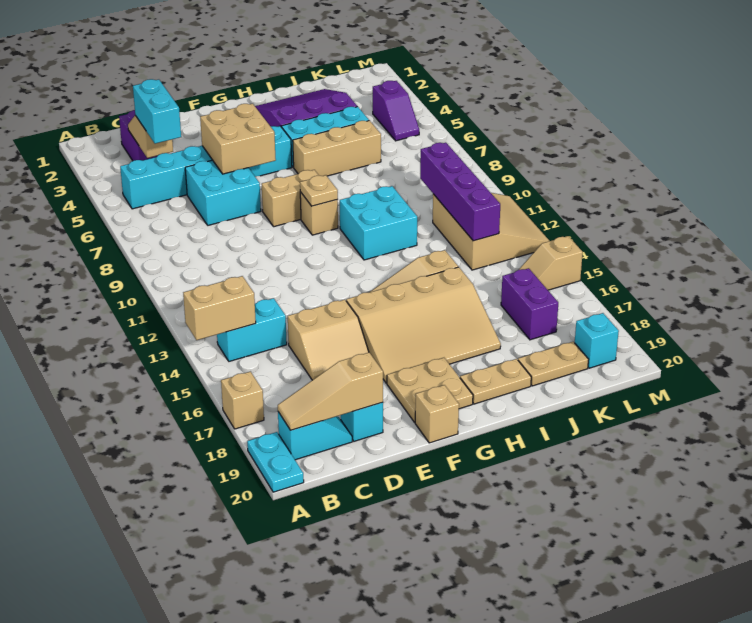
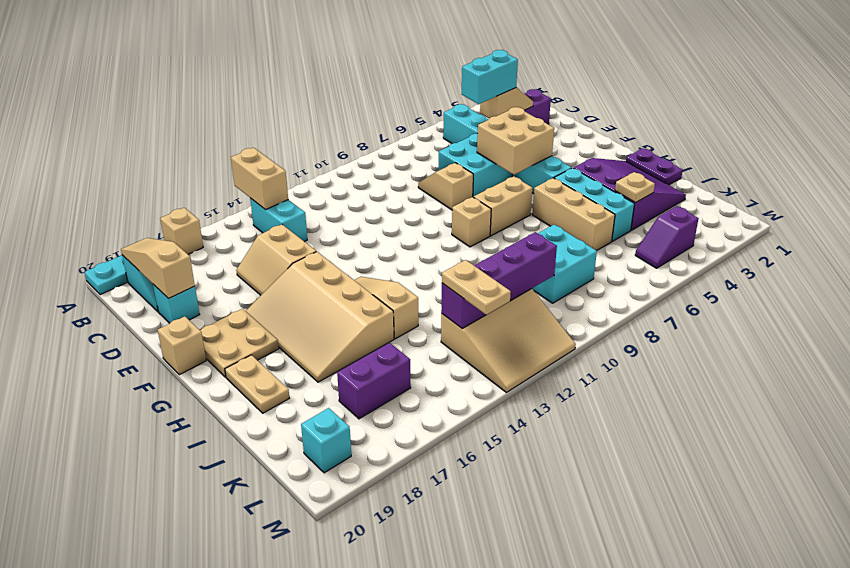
tan 1x2 brick [262,170,319,227] -> tan 1x2 brick turned to [474,176,532,236]
tan 1x1 plate [300,175,338,206] -> tan 1x1 plate moved to [615,172,655,203]
none -> purple 1x2 plate [626,149,683,185]
cyan 2x2 brick [340,186,417,260] -> cyan 2x2 brick moved to [532,224,597,303]
tan 1x2 plate [518,342,589,386] -> tan 1x2 plate moved to [442,260,511,315]
tan 1x2 slope [519,236,583,290] -> tan 1x2 slope moved to [418,163,473,210]

